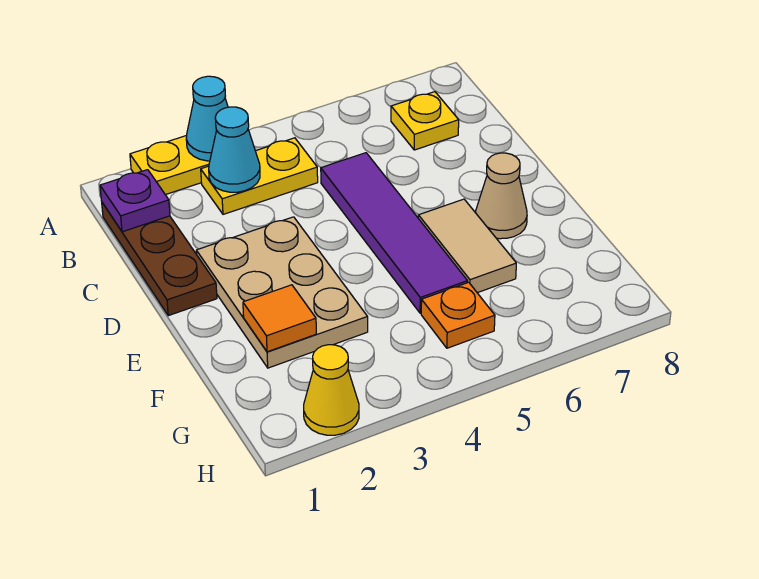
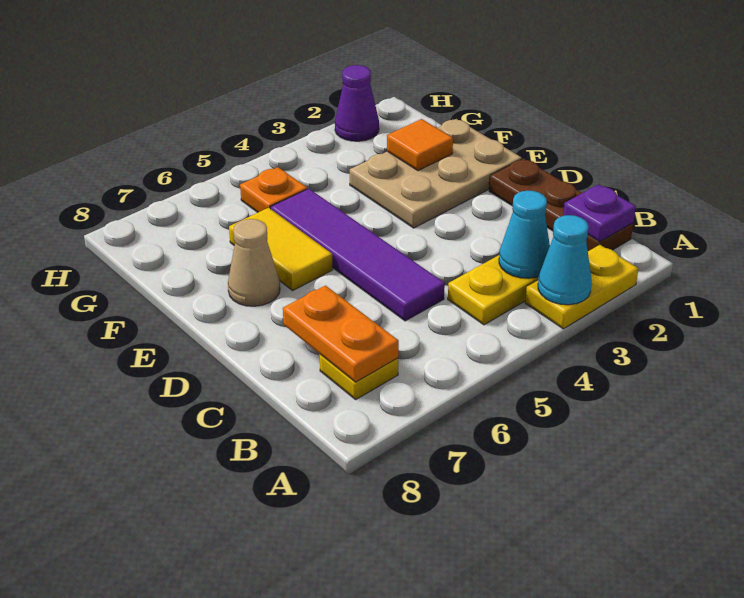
none -> orange 1x2 plate [283,286,399,382]
tan 2x3 plate [196,217,368,368] -> tan 2x3 plate turned to [350,119,522,228]
tan 1x2 tile [418,199,516,293] -> yellow 1x2 tile [229,208,333,290]
yellow 1x1 cone [304,345,359,435] -> purple 1x1 cone [335,65,379,141]

